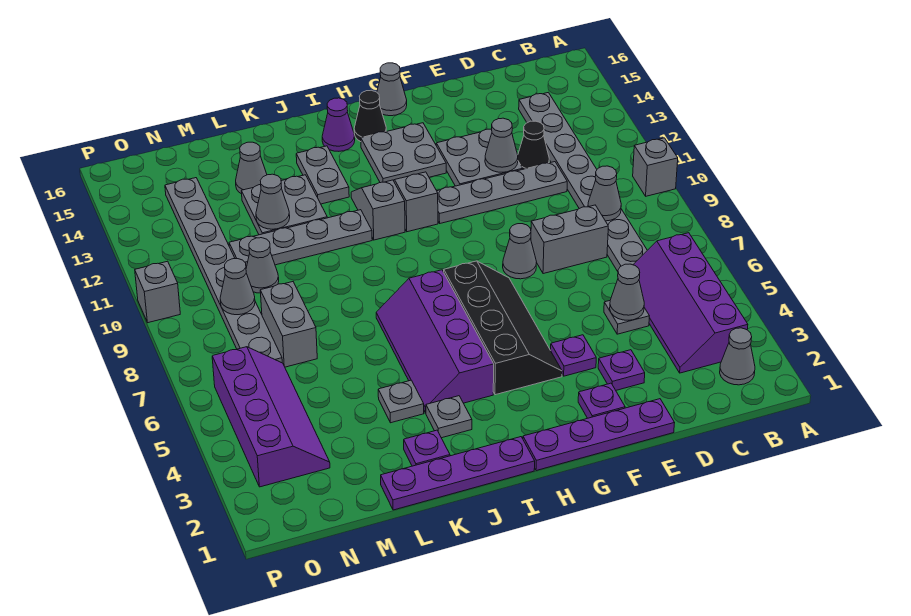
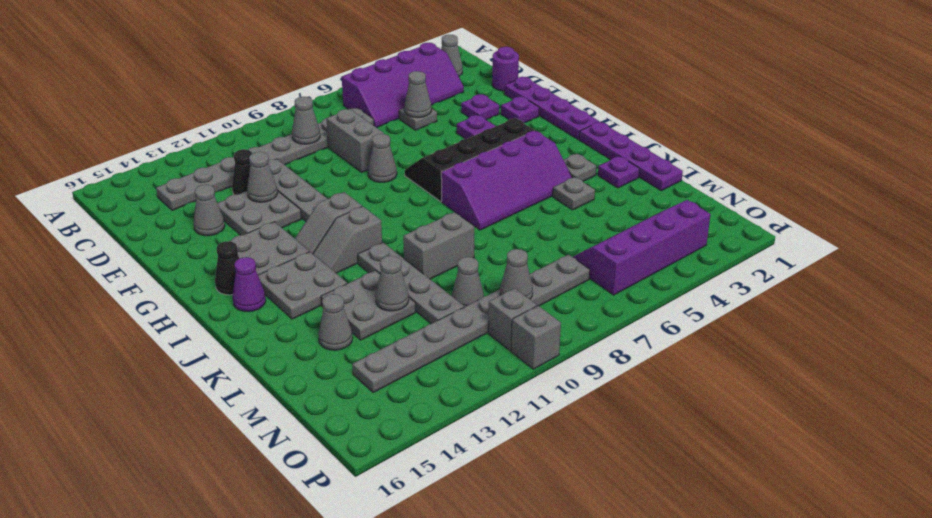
grey 1x1 brick [633,138,678,196] -> grey 1x1 brick moved to [488,288,537,351]
none -> purple 1x1 round brick [492,47,519,91]
grey 1x1 cone [377,63,407,116] -> grey 1x1 cone moved to [194,185,225,236]
grey 1x2 plate [296,146,349,204] -> grey 2x2 plate [258,252,347,319]
grey 1x2 brick [260,282,317,367] -> grey 1x2 brick moved to [403,212,474,279]

